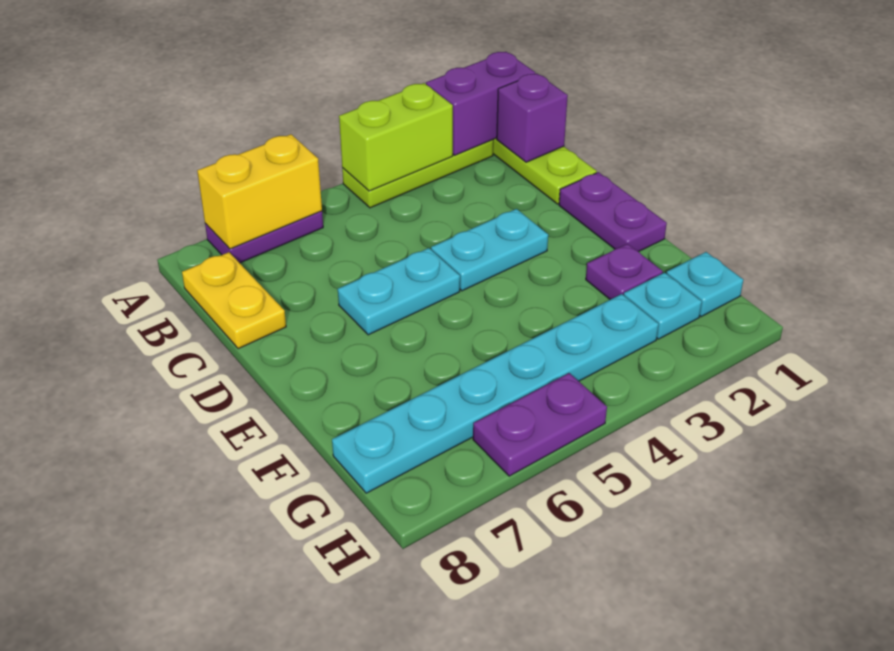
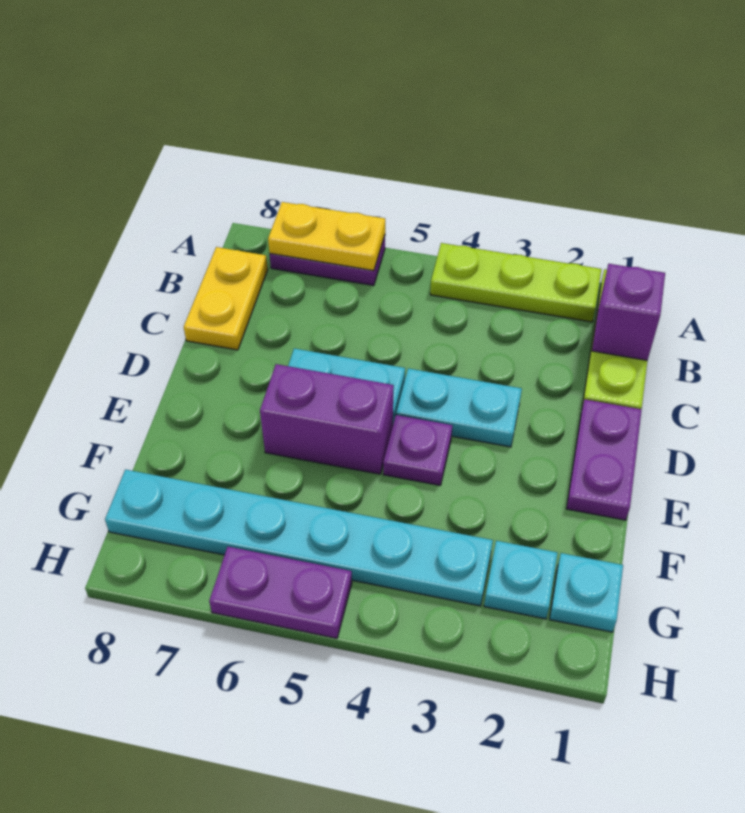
purple 1x2 brick [426,52,535,155] -> purple 1x2 brick moved to [260,364,394,474]
lime 1x2 brick [339,83,453,191] -> none
yellow 1x2 brick [197,134,322,249] -> yellow 1x2 plate [268,202,385,271]
purple 1x1 plate [586,244,663,300] -> purple 1x1 plate moved to [383,415,452,485]

